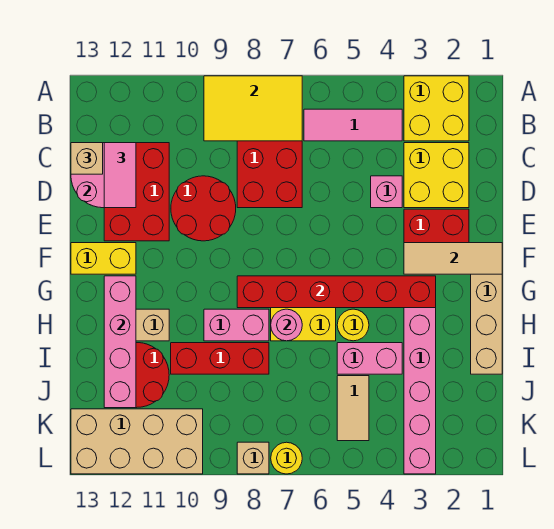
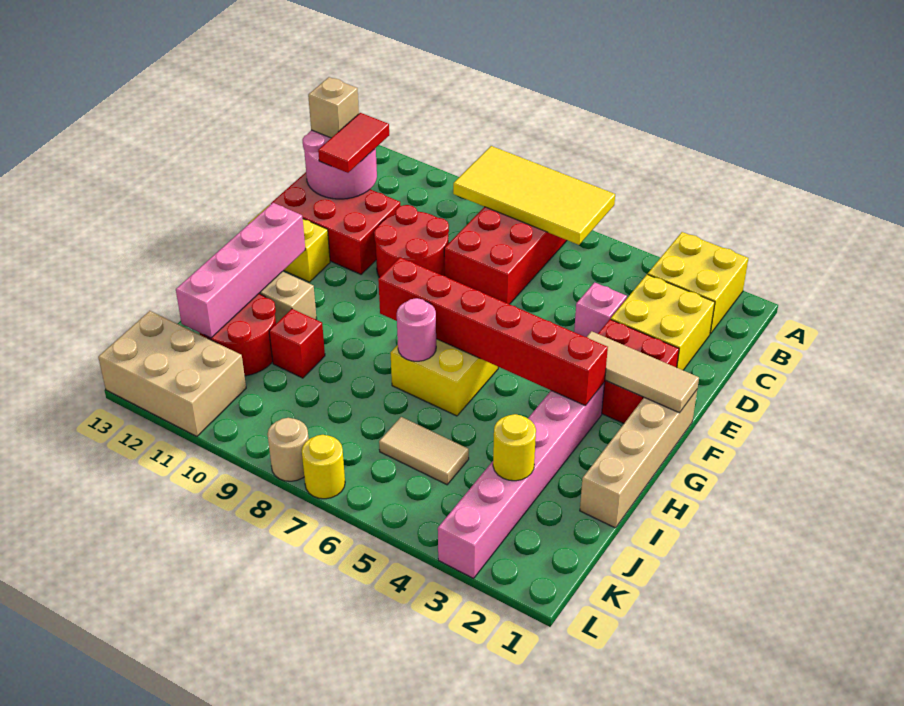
yellow 2x3 tile [204,76,302,141] -> yellow 2x4 tile [453,146,615,245]
pink 1x3 tile [304,109,402,141] -> none
red 2x3 brick [104,143,169,241] -> red 2x3 brick turned to [271,172,401,274]
pink 1x2 tile [104,143,136,208] -> red 1x2 tile [318,113,389,173]
yellow 1x1 round brick [337,309,369,341] -> yellow 1x1 round brick moved to [493,414,536,481]
pink 1x2 brick [204,309,269,341] -> none
pink 1x2 brick [337,343,402,374] -> none
red 1x3 brick [171,343,269,374] -> red 1x1 brick [269,309,325,378]
tan 1x2 tile [337,376,369,441] -> tan 1x2 tile turned to [379,417,469,485]
tan 2x4 brick [71,409,203,474] -> tan 2x3 brick [98,311,246,436]
tan 1x1 brick [237,442,269,474] -> tan 1x1 round brick [267,418,309,481]

